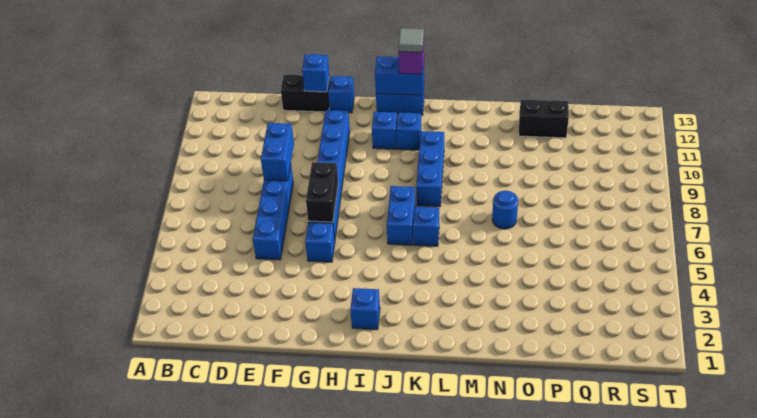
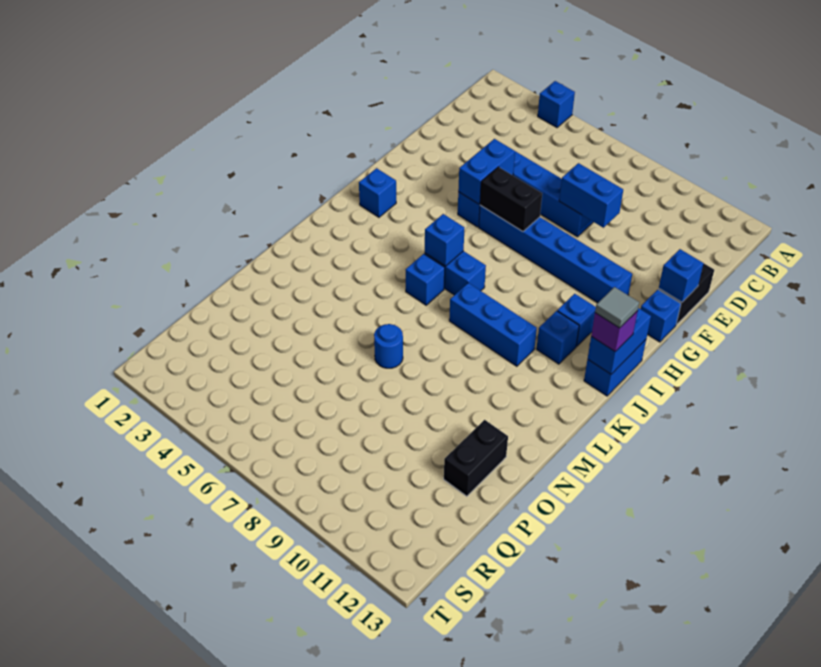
none -> blue 1x1 brick [538,81,575,128]
none -> blue 1x2 brick [458,139,515,204]
none -> blue 1x1 brick [425,214,464,266]

